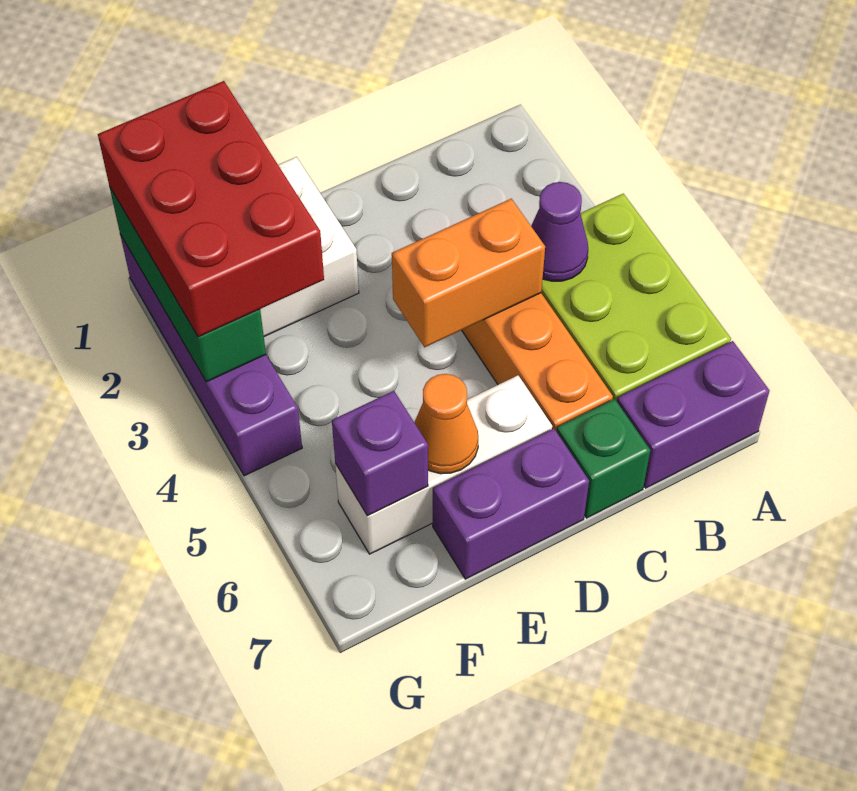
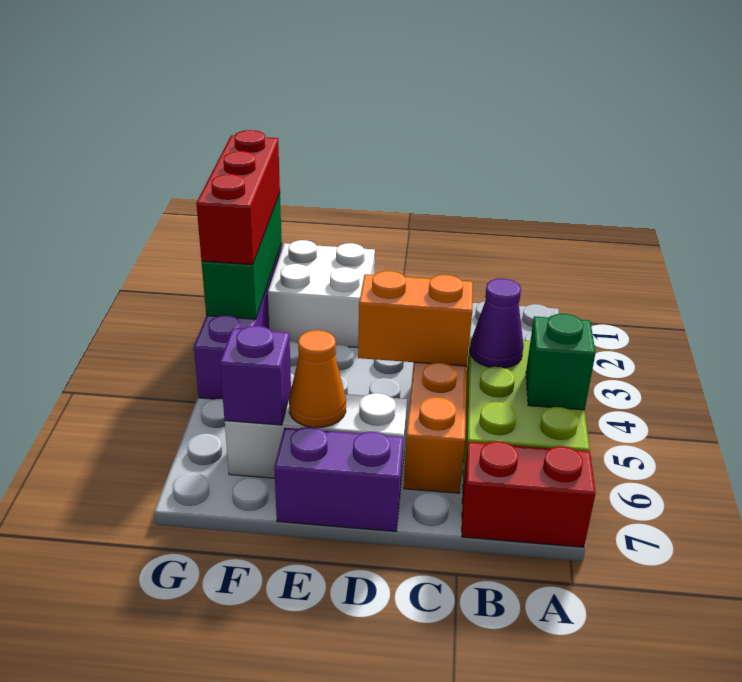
purple 1x2 brick [617,341,769,488] -> red 1x2 brick [462,442,596,547]
green 1x1 brick [557,399,650,518] -> green 1x1 brick moved to [526,314,595,410]
red 2x3 brick [98,81,324,337] -> red 1x3 brick [196,130,280,265]

